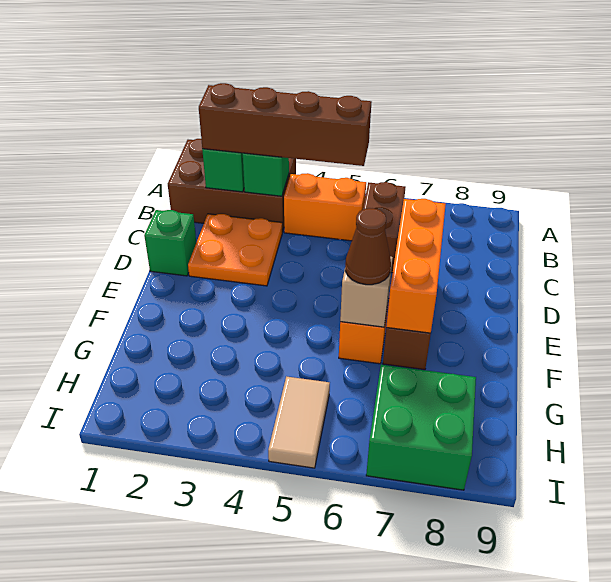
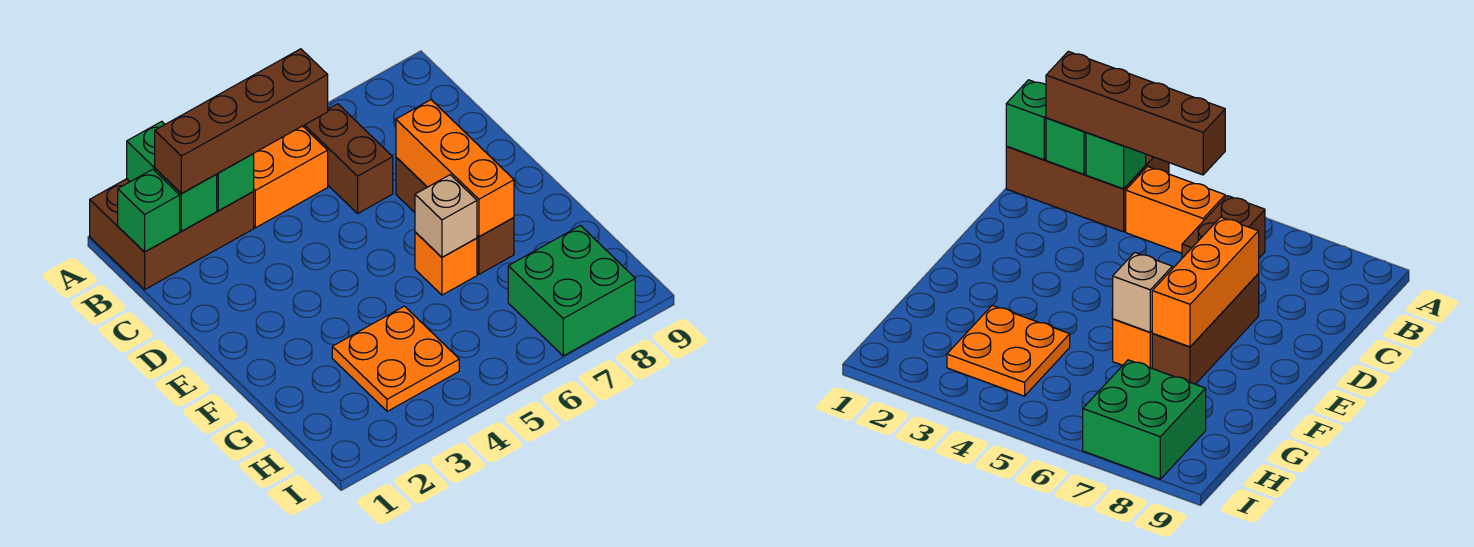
orange 2x2 plate [188,214,282,286] -> orange 2x2 plate moved to [332,306,459,411]
green 1x1 brick [144,210,196,276] -> green 1x1 brick moved to [118,169,180,252]
brown 1x1 cone [345,208,391,285] -> none
tan 1x2 tile [268,376,330,468] -> none

